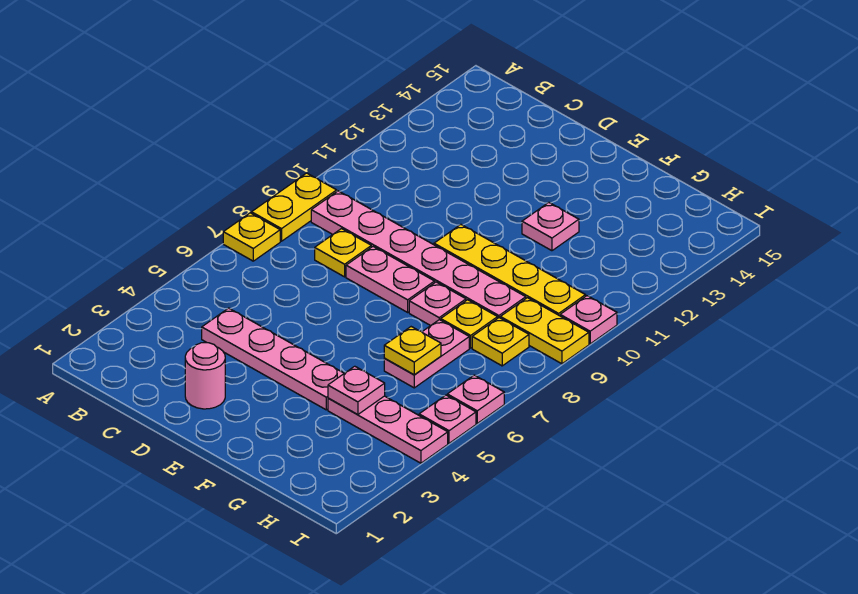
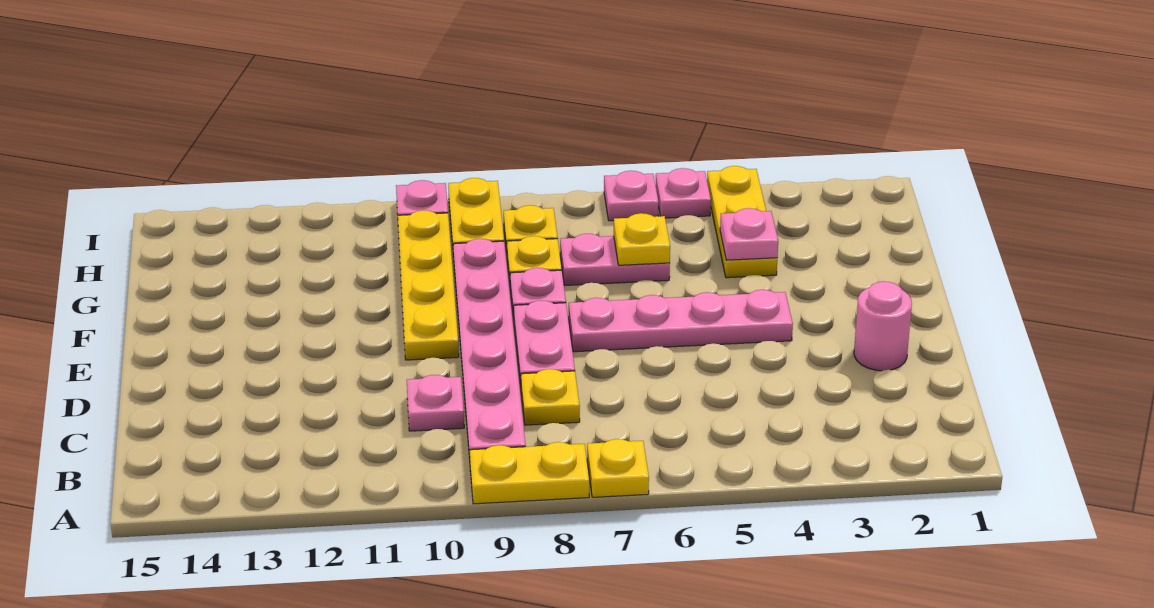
pink 1x4 plate [202,308,344,410] -> pink 1x4 plate turned to [569,290,793,352]
pink 1x1 plate [522,203,579,251] -> pink 1x1 plate moved to [407,375,464,431]
pink 1x3 plate [328,396,448,463] -> yellow 1x3 plate [707,166,777,278]

